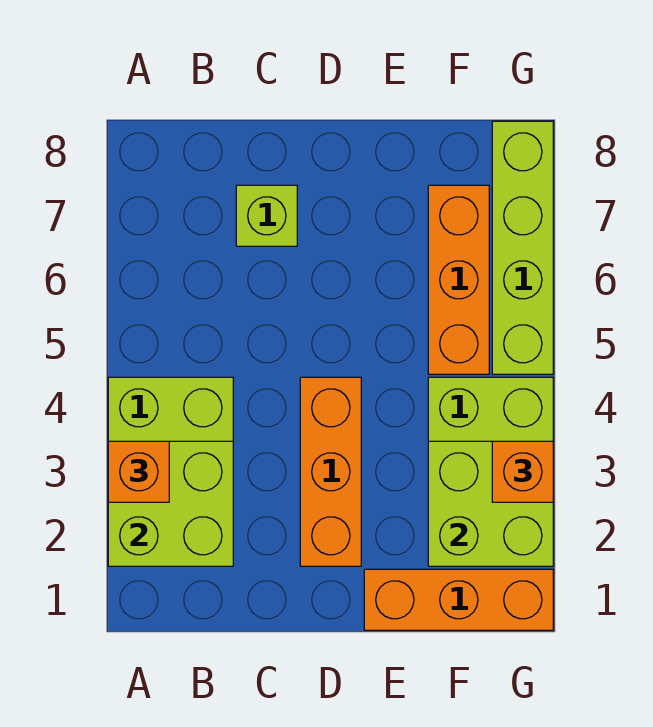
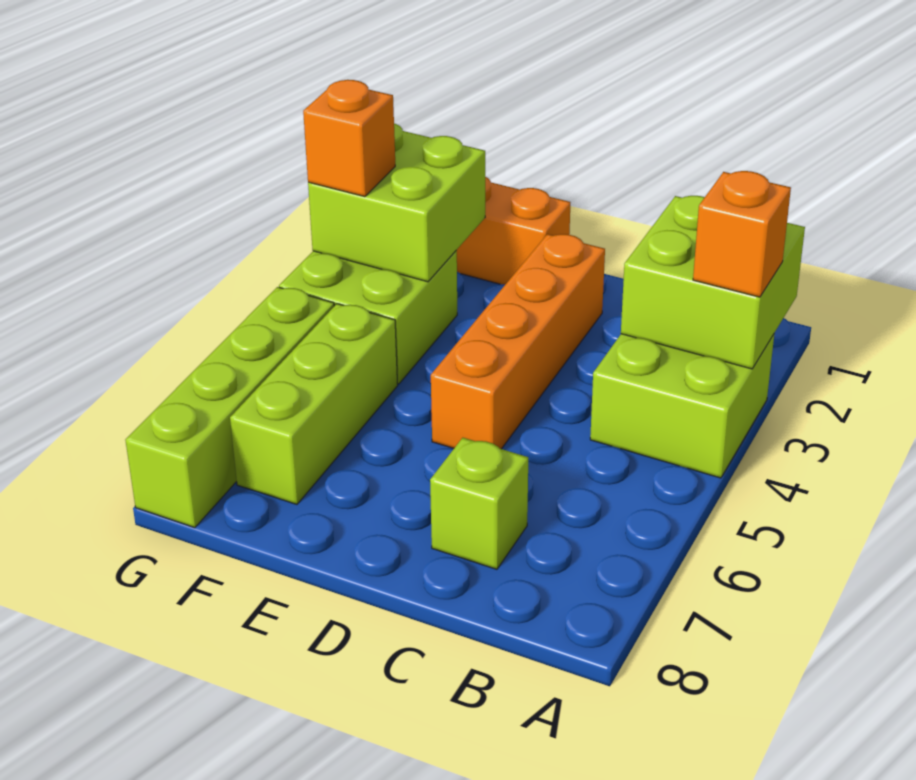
orange 1x3 brick [300,377,361,566] -> orange 1x4 brick [431,234,605,449]
orange 1x3 brick [428,185,489,374] -> lime 1x3 brick [230,304,398,504]

